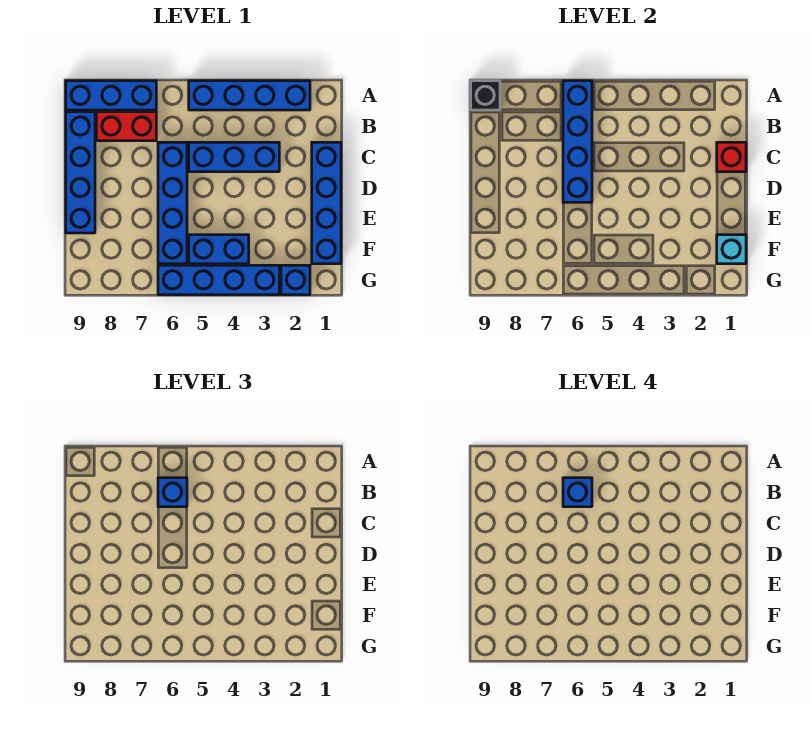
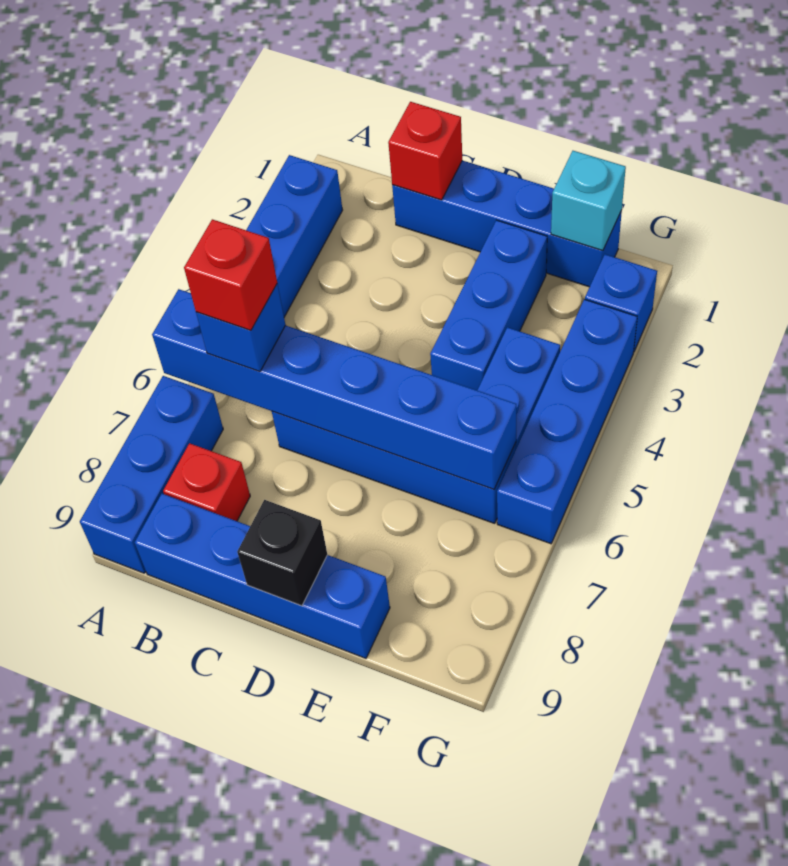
blue 1x4 brick [563,81,592,202] -> blue 1x6 brick [152,289,516,489]
black 1x1 brick [471,81,500,110] -> black 1x1 brick moved to [237,500,327,606]
blue 1x1 brick [563,478,592,507] -> red 1x1 brick [184,219,277,331]
red 1x2 brick [96,112,156,141] -> red 1x1 brick [163,443,250,521]
blue 1x3 brick [189,142,279,172] -> blue 1x3 brick moved to [430,220,547,390]

